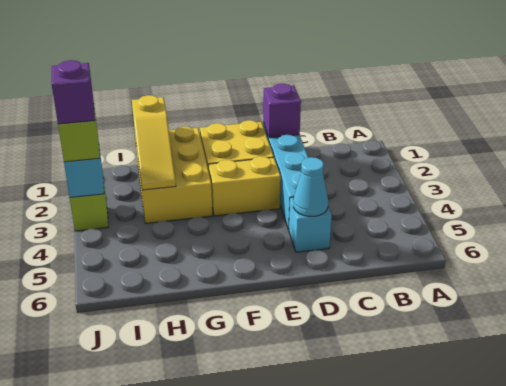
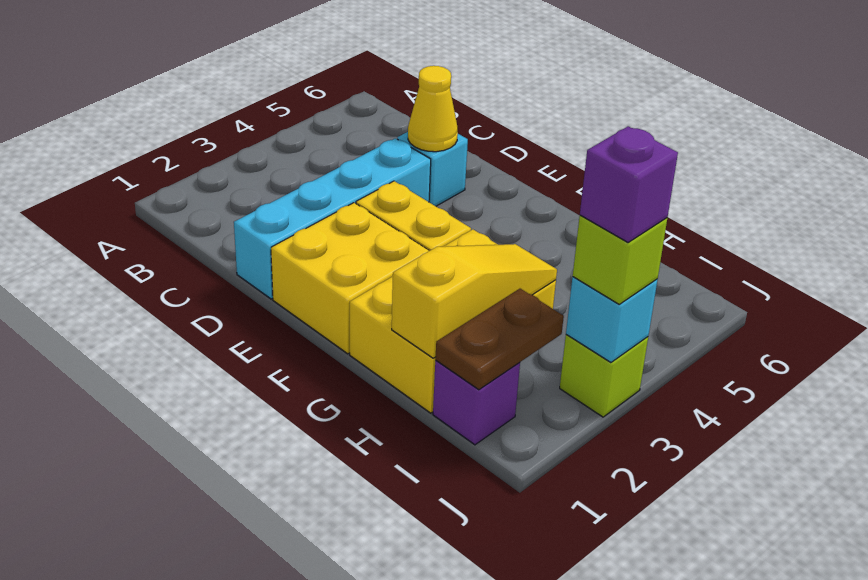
purple 1x1 brick [263,84,301,138] -> purple 1x1 brick moved to [433,361,520,445]
cyan 1x1 cone [293,157,328,217] -> yellow 1x1 cone [408,66,458,152]
none -> brown 1x2 plate [435,289,564,390]

